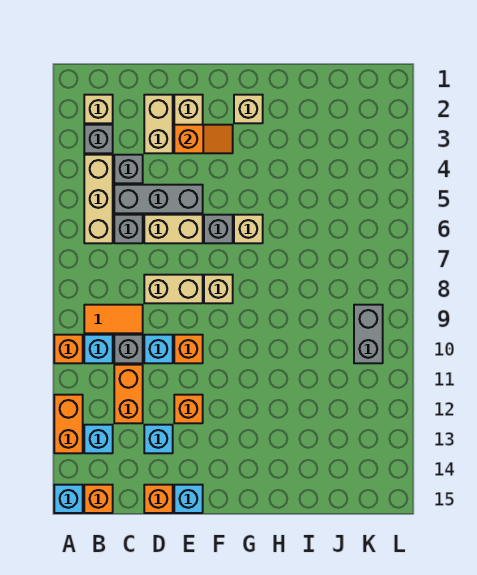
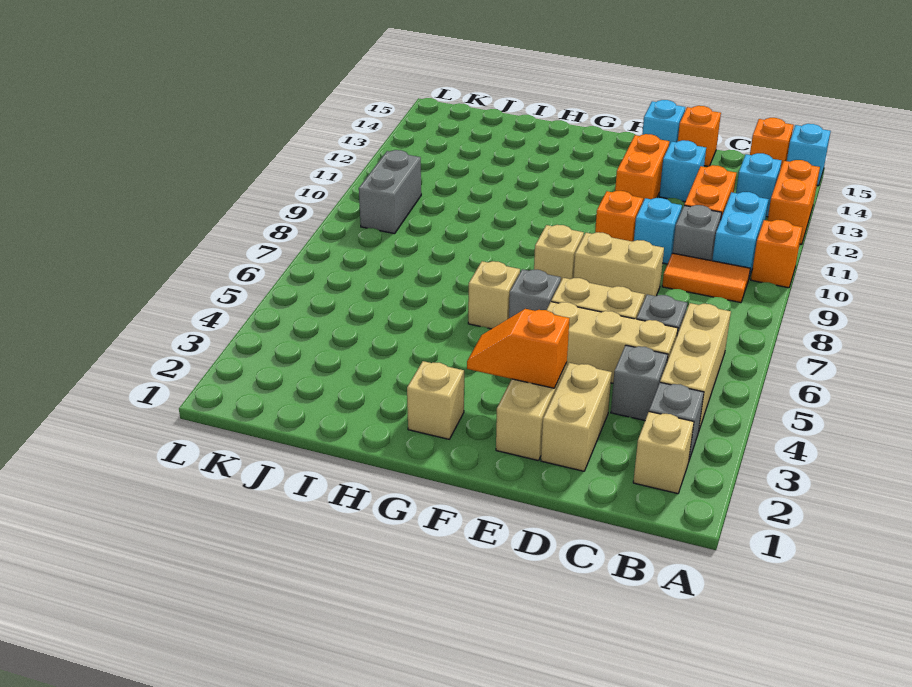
cyan 1x1 brick [84,335,113,363] -> cyan 1x2 brick [712,192,769,278]
grey 1x3 brick [114,185,203,213] -> tan 1x3 brick [547,302,678,383]
orange 1x1 brick [174,395,203,423] -> orange 1x2 brick [615,134,669,201]

